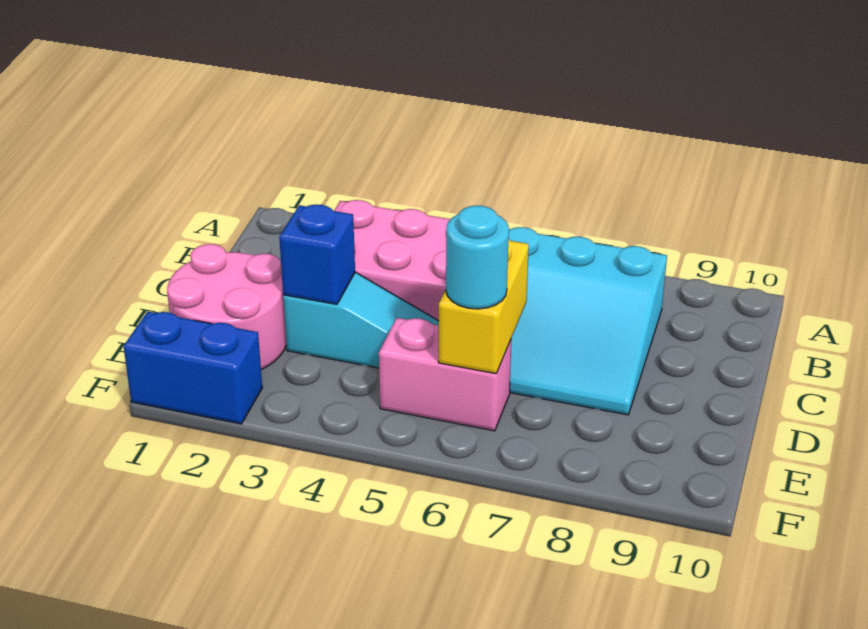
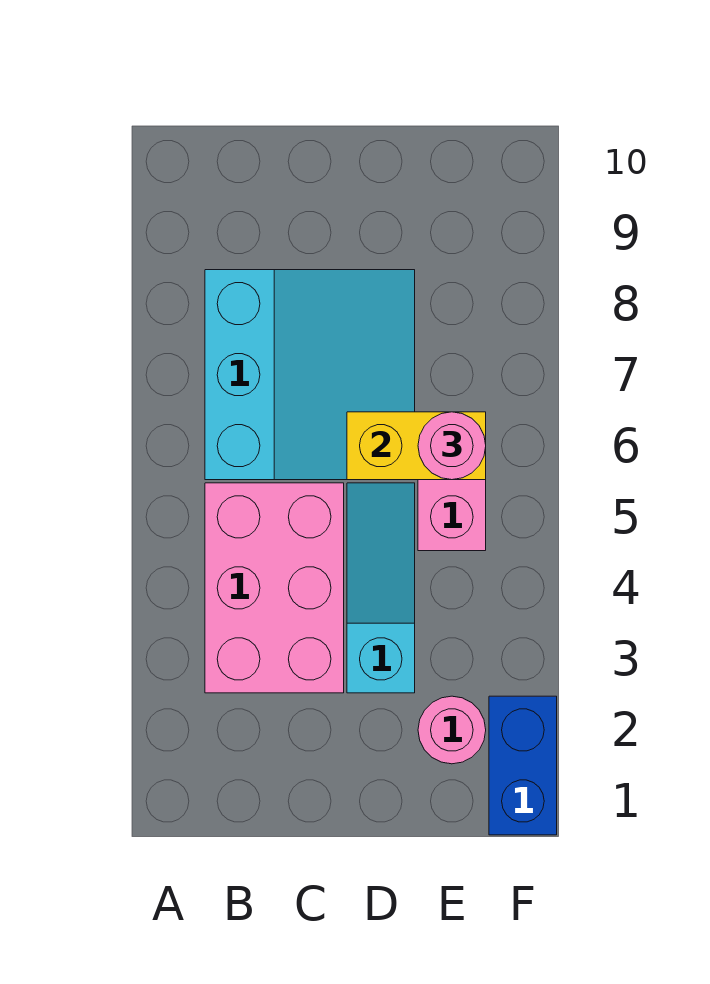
pink 2x2 round brick [167,244,286,370] -> pink 1x1 round brick [418,696,486,764]
blue 1x1 brick [279,205,355,304] -> none
cyan 1x1 round brick [446,206,509,309] -> pink 1x1 round brick [418,412,486,480]

